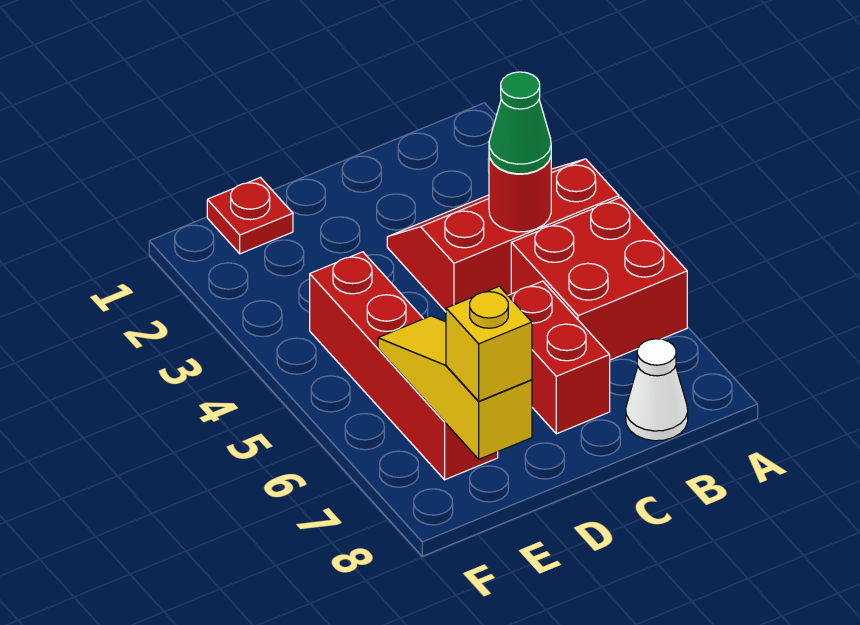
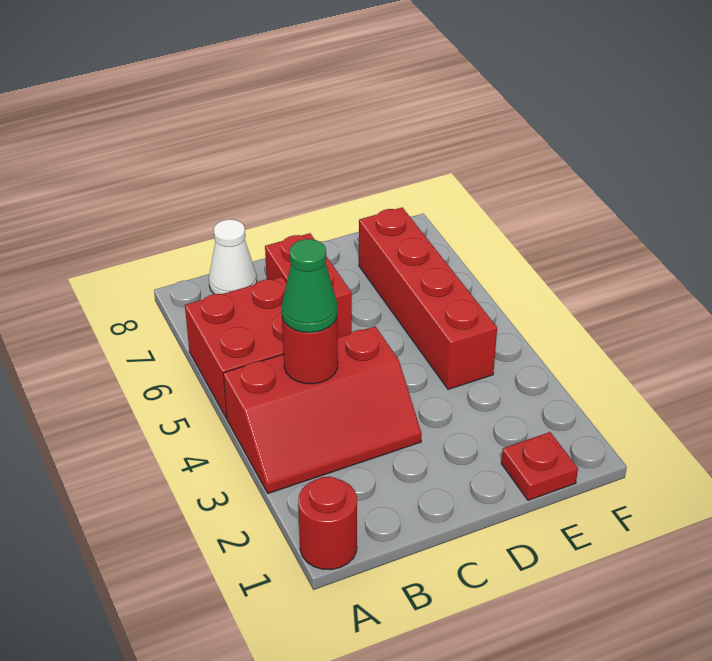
none -> red 1x1 round brick [298,477,357,570]
yellow 1x3 slope [378,316,532,459] -> none
yellow 1x1 brick [446,286,532,401] -> none

